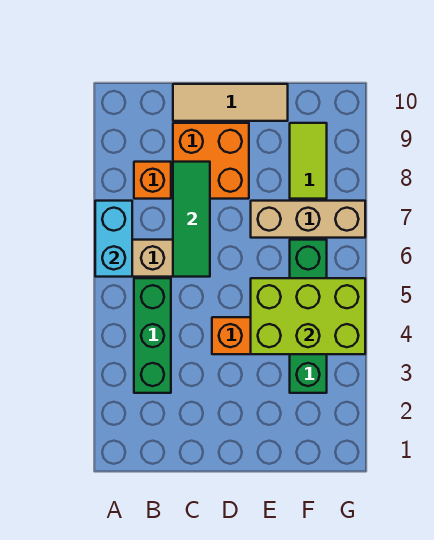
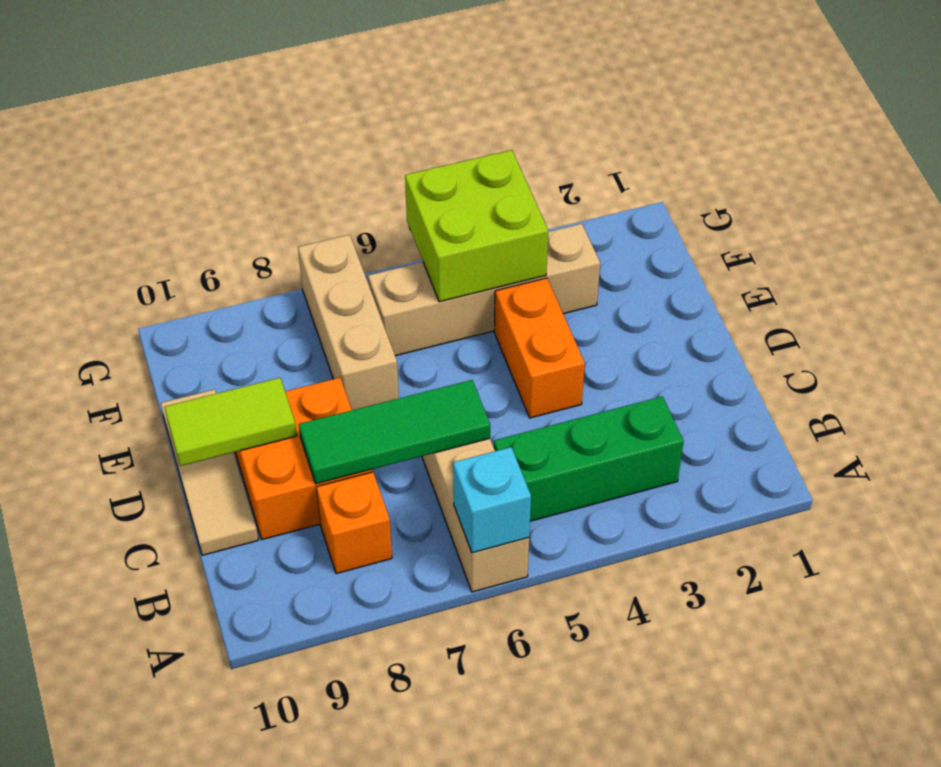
cyan 1x2 brick [95,201,132,277] -> cyan 1x1 brick [453,447,531,553]
lime 2x3 brick [251,278,365,354] -> lime 2x2 brick [405,150,548,302]
green 1x4 brick [290,240,327,393] -> tan 1x4 brick [368,224,600,356]
lime 1x2 tile [290,123,327,199] -> lime 1x2 tile moved to [165,378,297,466]

